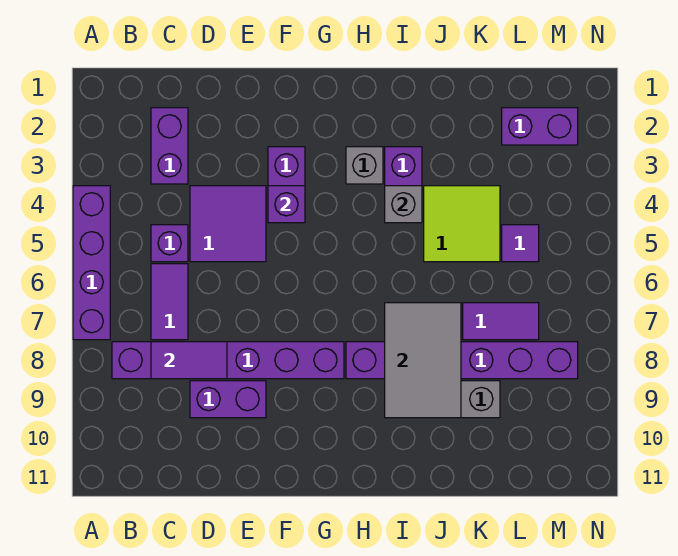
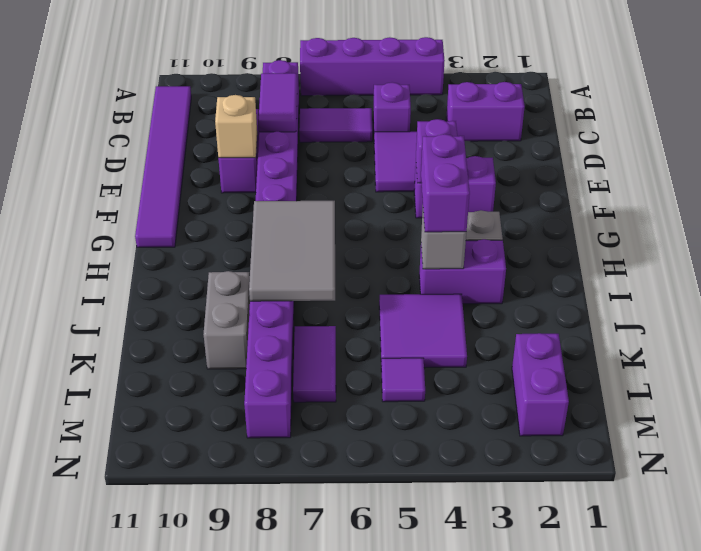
none -> purple 1x6 tile [135,86,191,247]
none -> tan 1x1 brick [215,95,257,158]
none -> purple 1x2 brick [421,134,470,232]
grey 2x3 tile [385,303,461,418] -> grey 2x3 tile turned to [249,201,335,301]
lime 2x2 tile [424,186,500,262] -> purple 2x2 tile [379,294,467,368]

